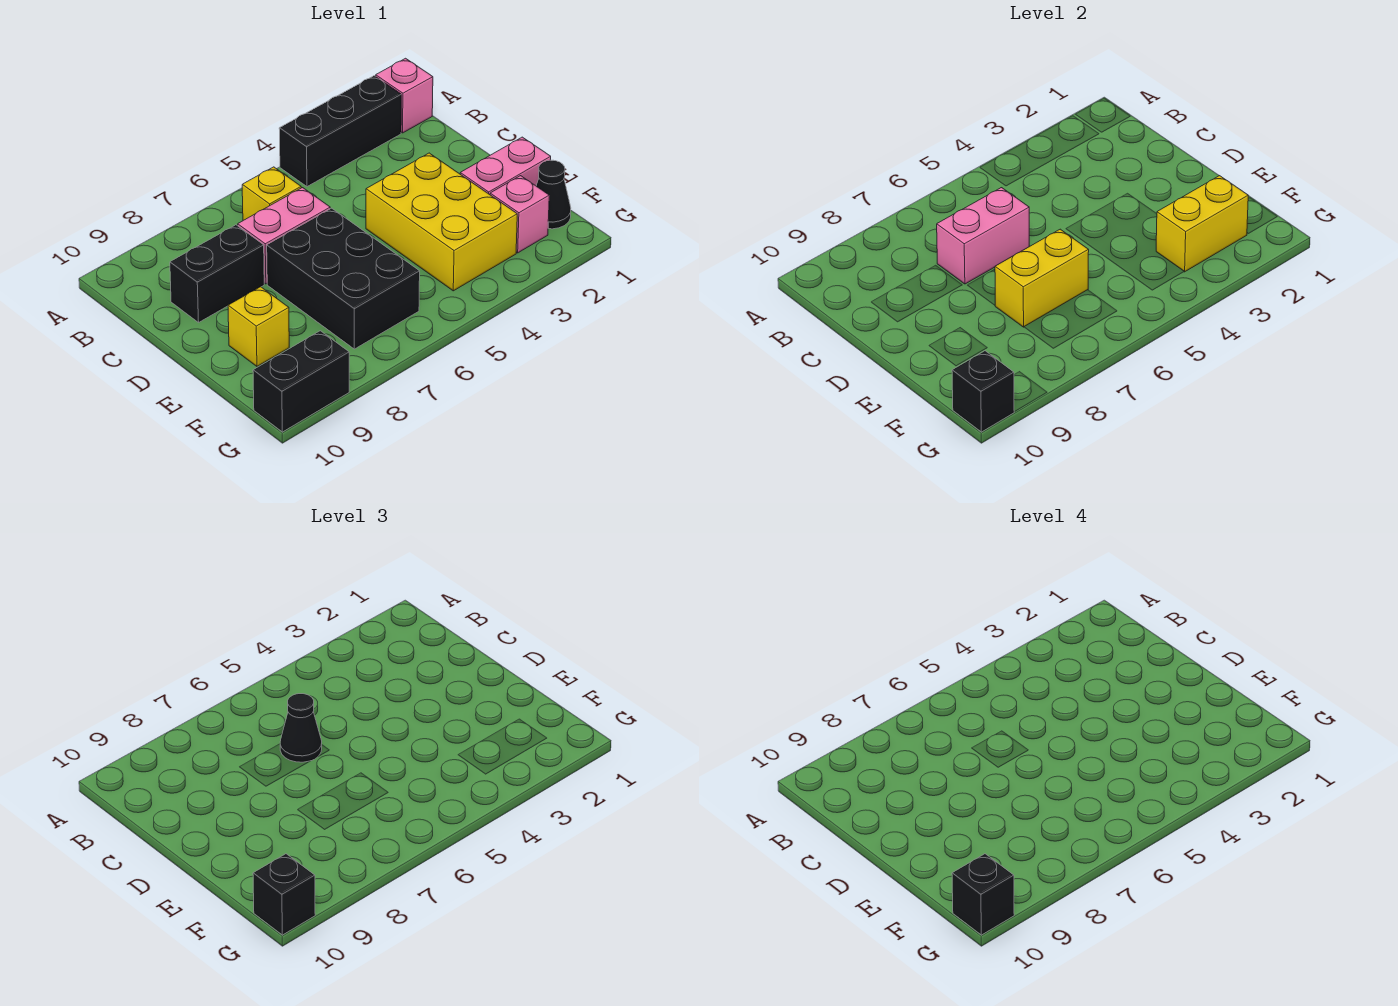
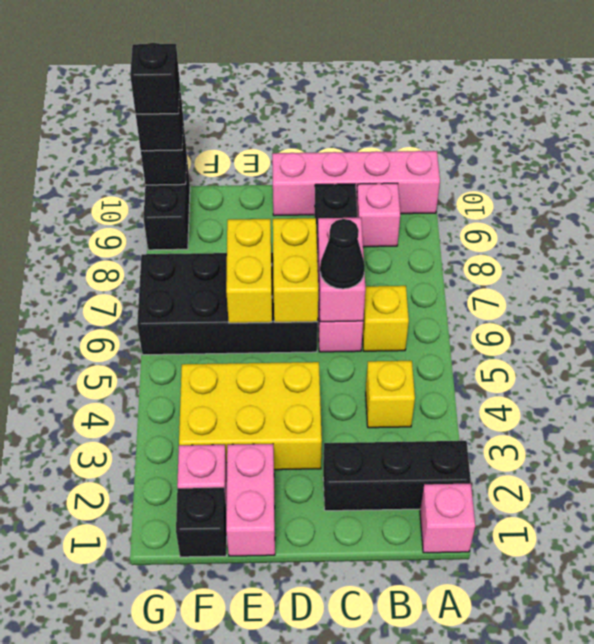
black 1x3 brick [279,76,401,187] -> black 1x3 brick turned to [323,441,471,511]
none -> pink 1x4 brick [272,151,440,216]
none -> pink 1x1 brick [357,183,400,247]
black 2x3 brick [267,208,420,349] -> black 2x4 brick [137,252,318,355]
yellow 1x1 brick [228,287,289,366] -> yellow 1x1 brick moved to [366,361,415,428]
black 1x1 cone [536,160,571,229] -> black 1x1 brick [176,488,227,557]
yellow 1x2 brick [1156,176,1248,272] -> yellow 1x2 brick moved to [273,218,318,322]

